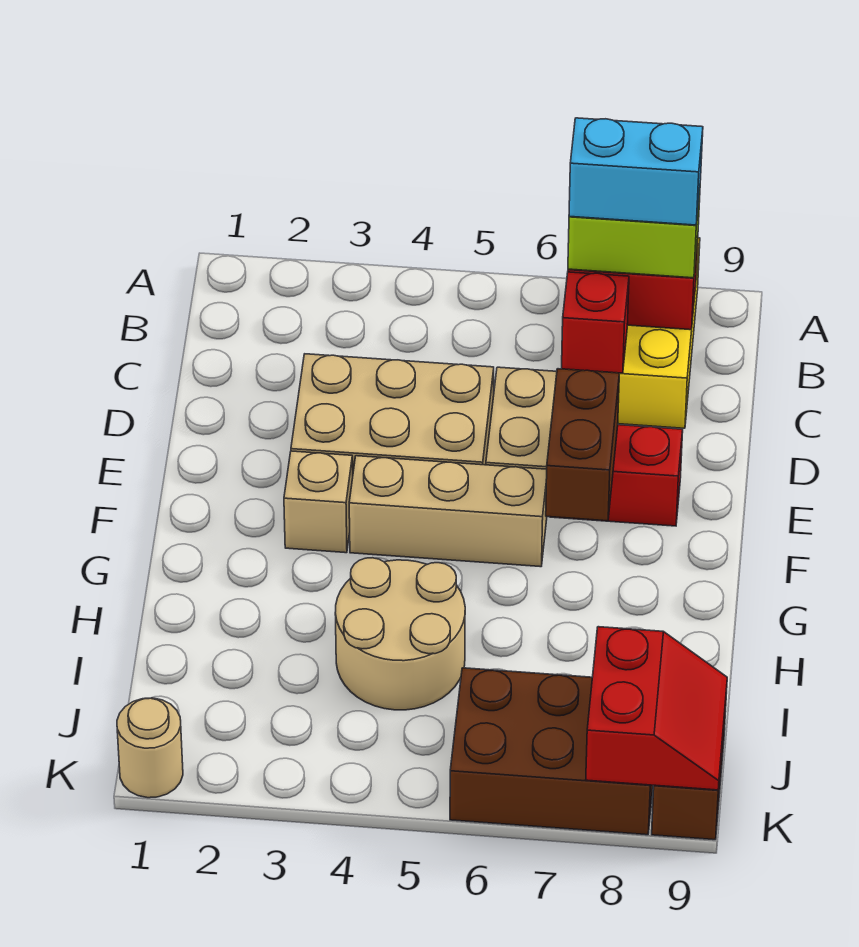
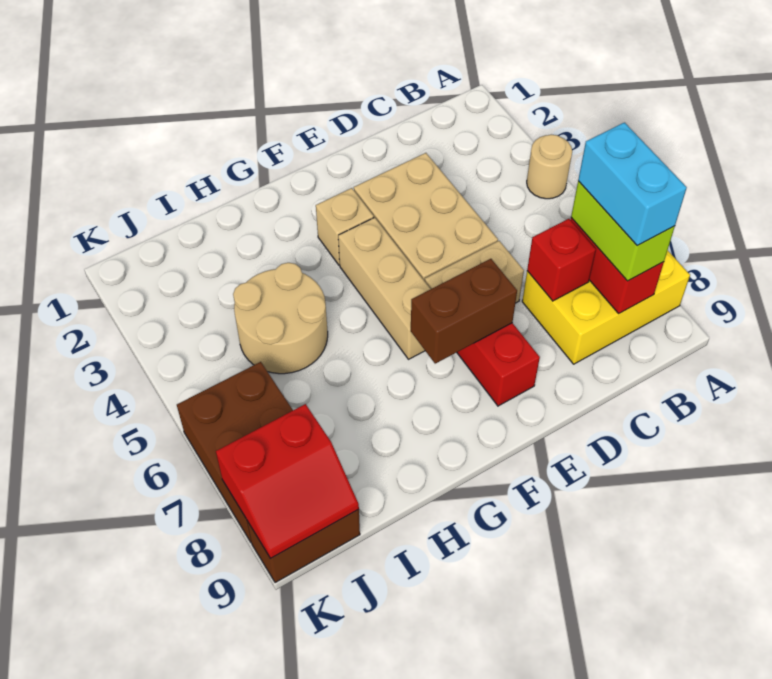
tan 1x1 round brick [117,698,183,798] -> tan 1x1 round brick moved to [527,135,572,199]

